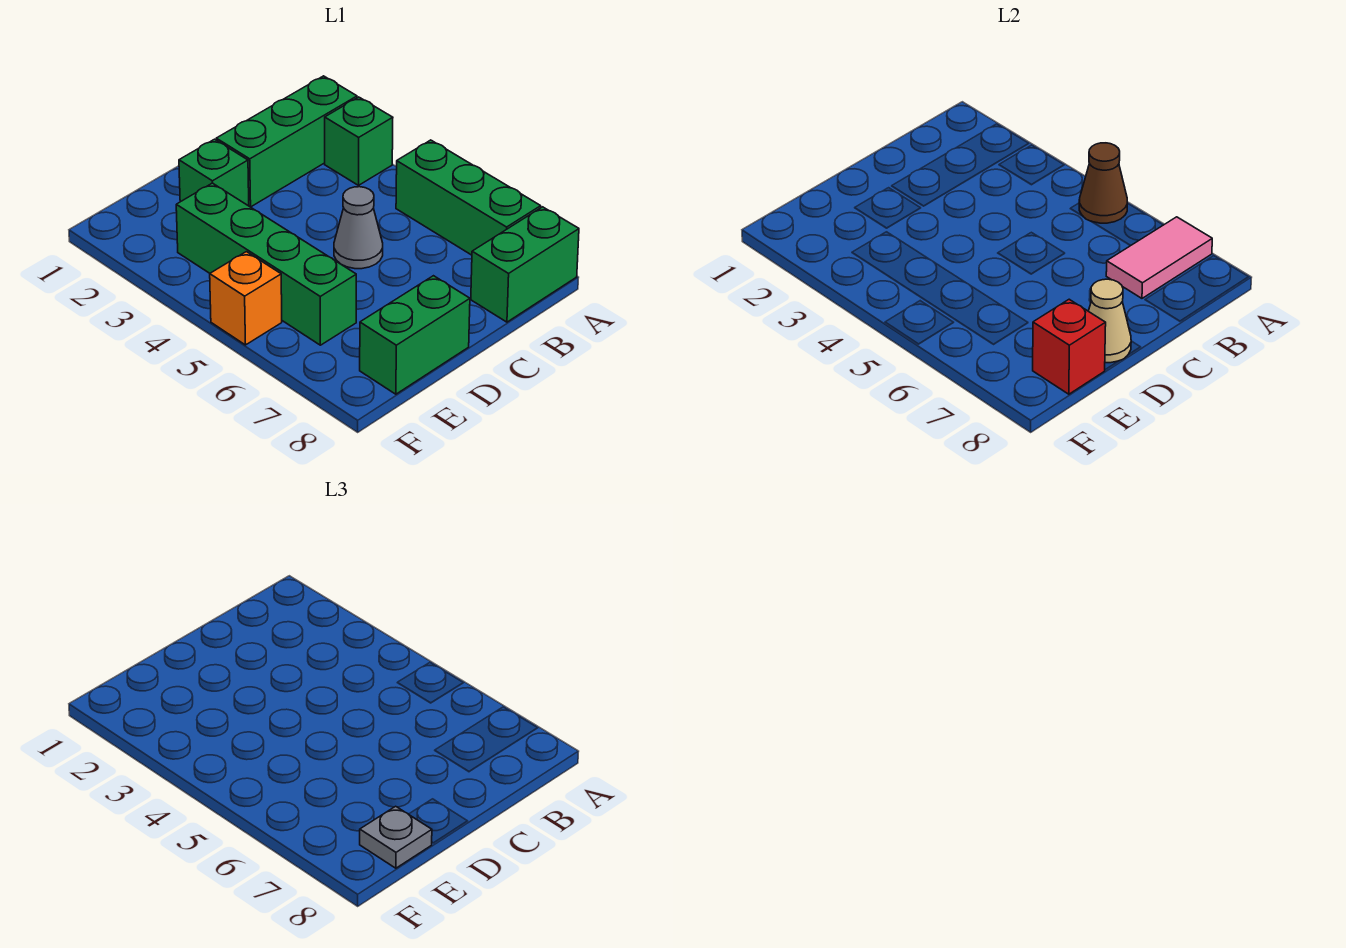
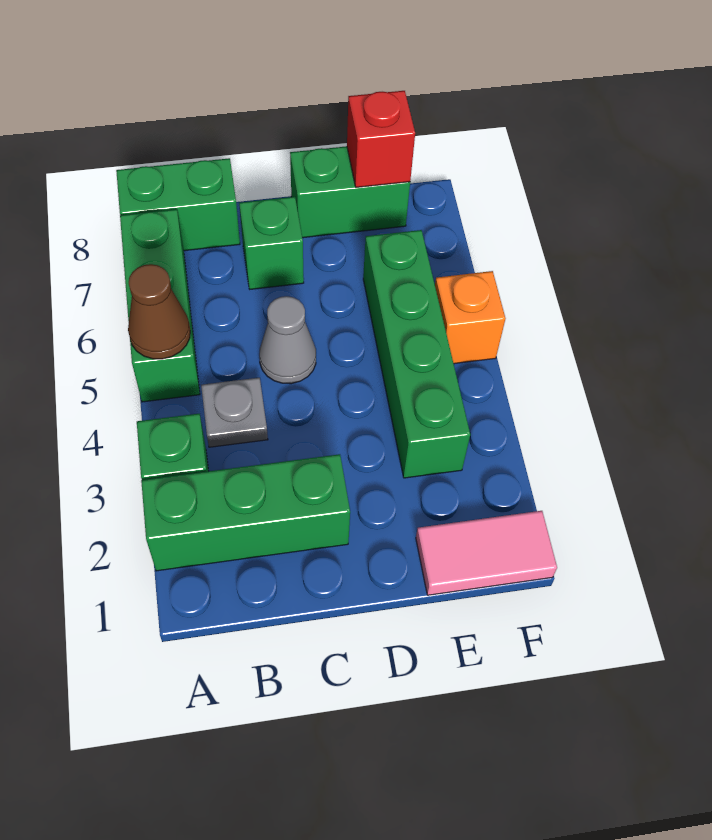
pink 1x2 tile [1106,217,1212,298] -> pink 1x2 tile moved to [416,511,557,595]
green 1x1 brick [179,139,249,206] -> green 1x1 brick moved to [239,197,304,289]
tan 1x1 cone [1089,279,1131,363] -> none
grey 1x1 plate [360,806,432,868] -> grey 1x1 plate moved to [201,378,268,447]

